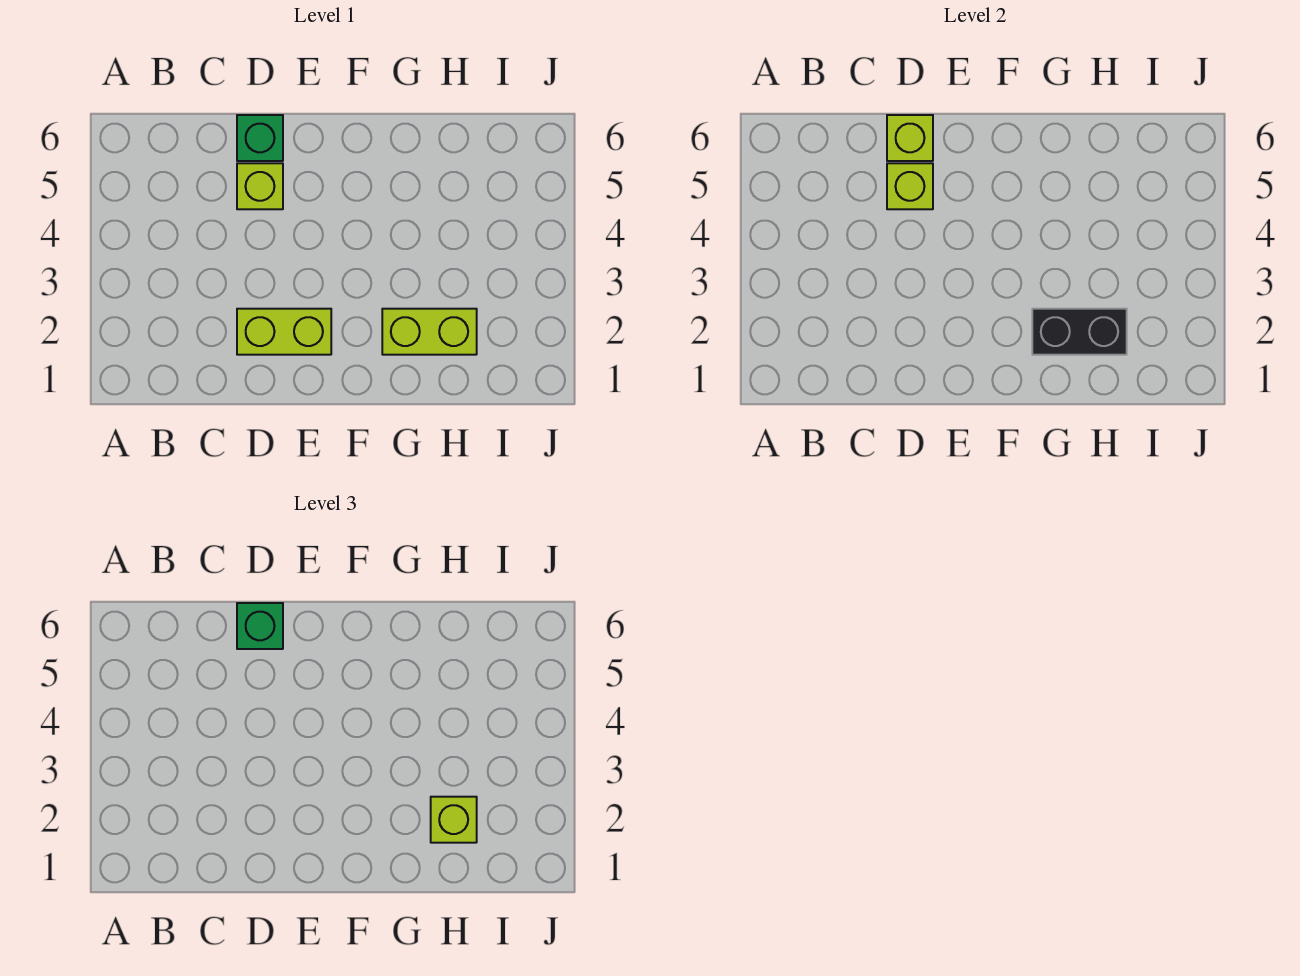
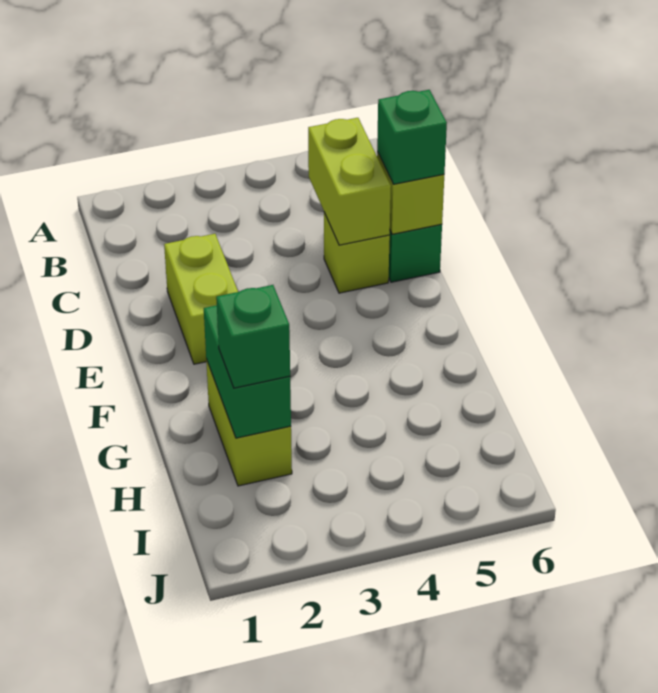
lime 1x1 brick [887,163,933,209] -> lime 1x2 brick [308,118,391,245]
black 1x2 brick [1032,309,1127,355] -> green 1x2 brick [204,305,291,438]
lime 1x1 brick [431,797,477,843] -> green 1x1 brick [216,285,290,388]

